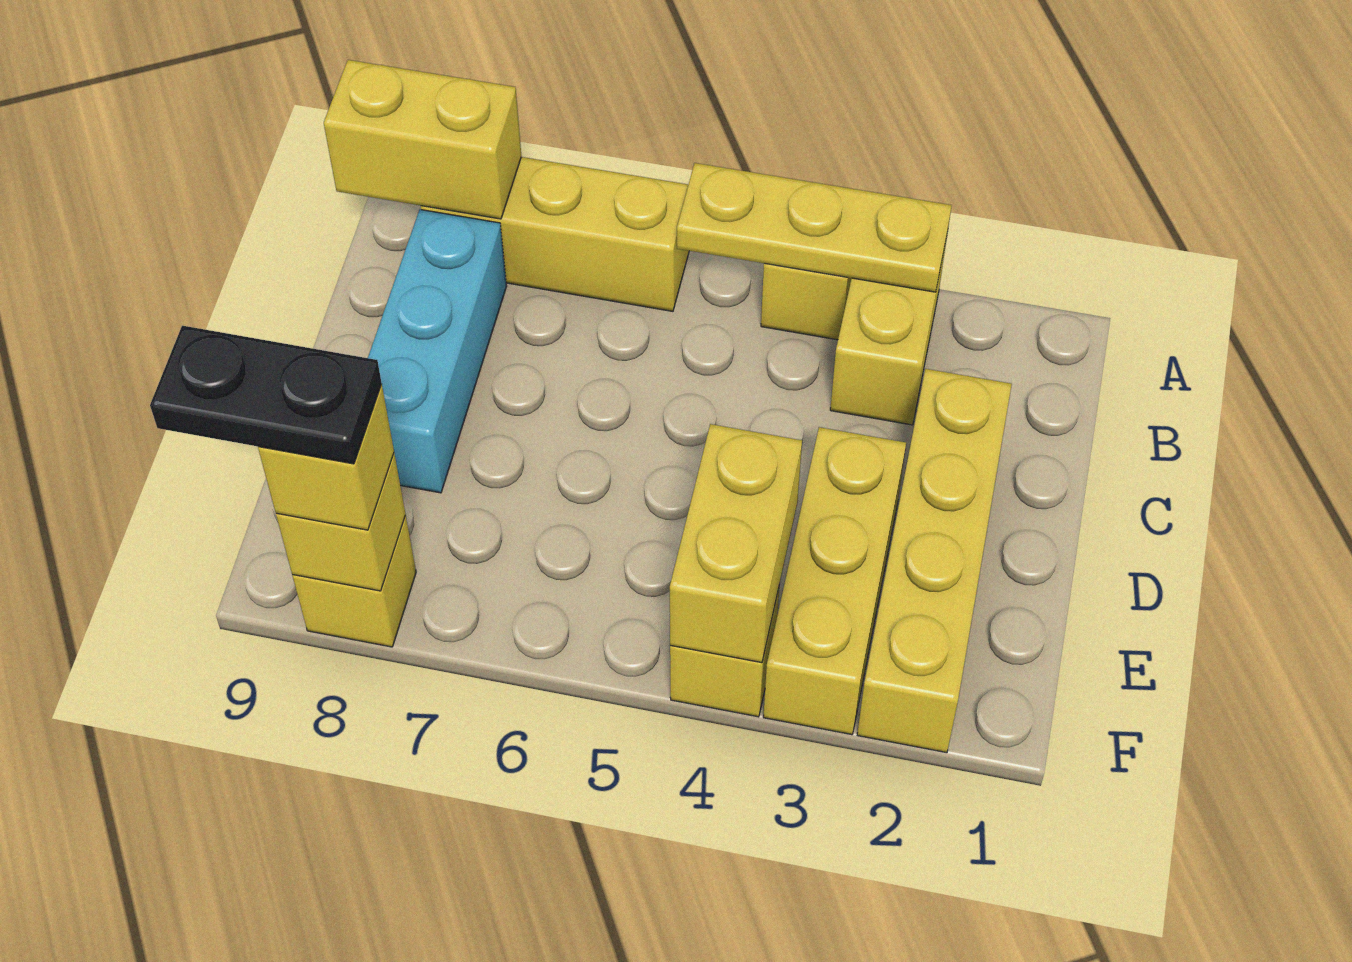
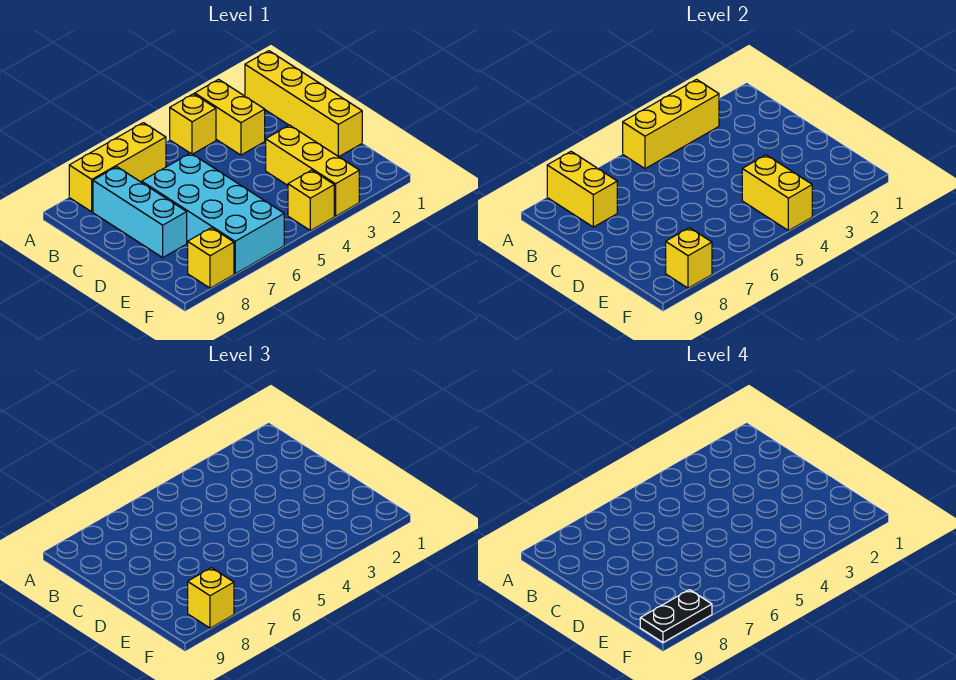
yellow 1x3 plate [677,163,952,292] -> yellow 1x3 brick [623,79,719,169]
yellow 1x2 brick [324,60,521,219] -> yellow 1x2 brick turned to [547,152,617,227]
yellow 1x4 brick [857,369,1012,753] -> yellow 1x4 brick moved to [245,51,362,157]
none -> cyan 2x4 brick [142,153,284,274]

